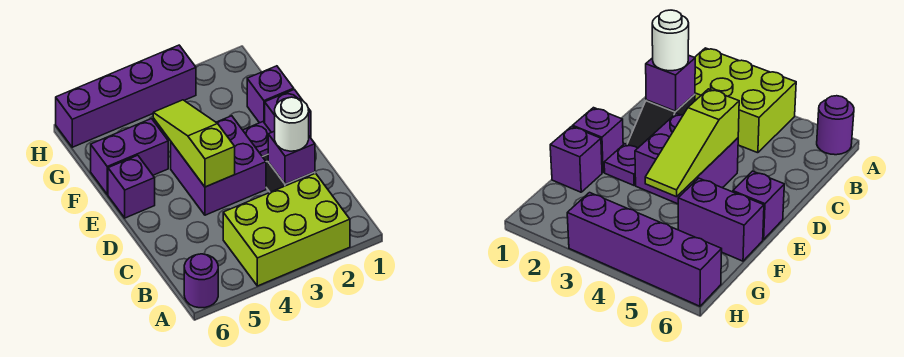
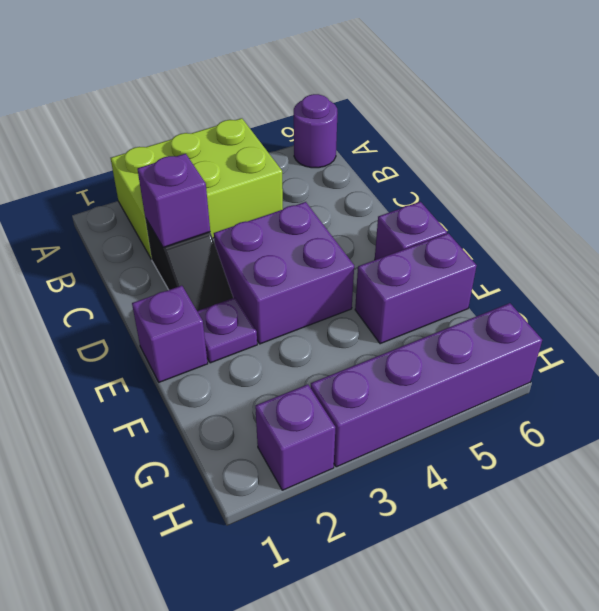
white 1x1 round brick [275,97,309,151] -> none
lime 1x3 slope [153,100,235,187] -> none
purple 1x1 brick [247,66,294,123] -> purple 1x1 brick moved to [255,384,335,490]

